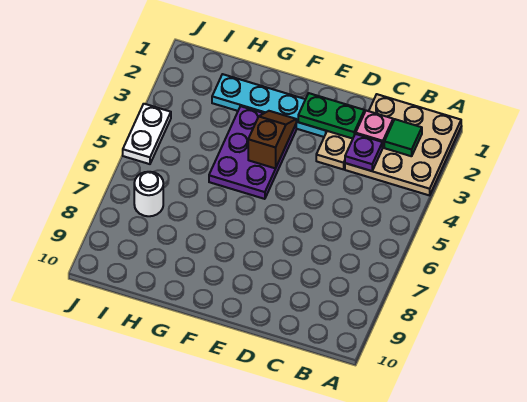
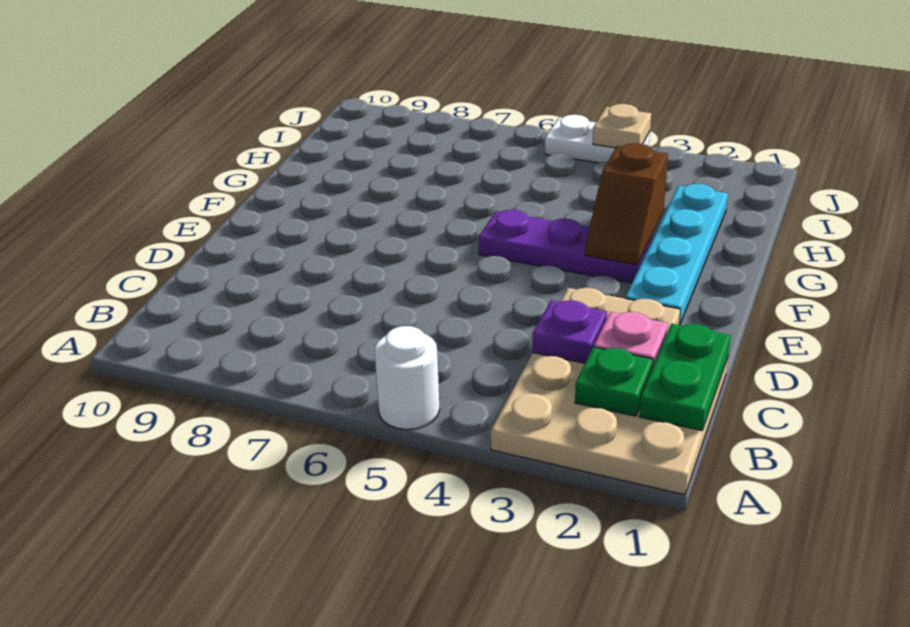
green 1x1 tile [384,119,422,156] -> green 1x1 plate [575,347,653,416]
green 1x2 plate [298,93,364,139] -> green 1x2 plate moved to [639,324,731,430]
purple 2x3 plate [209,106,296,199] -> purple 1x3 plate [479,210,651,283]
brown 1x2 slope [248,111,296,168] -> brown 1x2 slope turned to [585,143,668,265]
white 1x1 round brick [134,172,163,216] -> white 1x1 round brick moved to [374,326,440,429]
none -> tan 1x1 plate [593,104,651,148]

